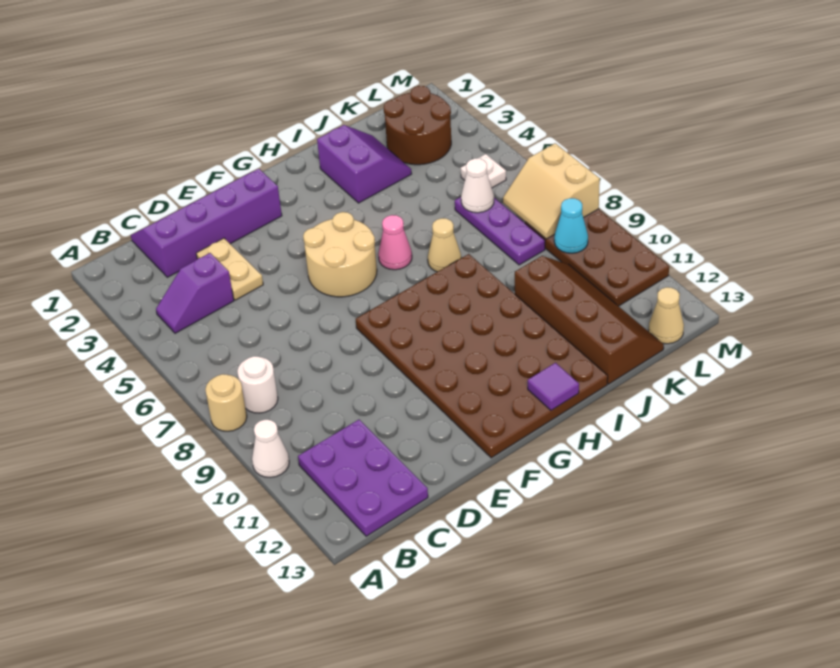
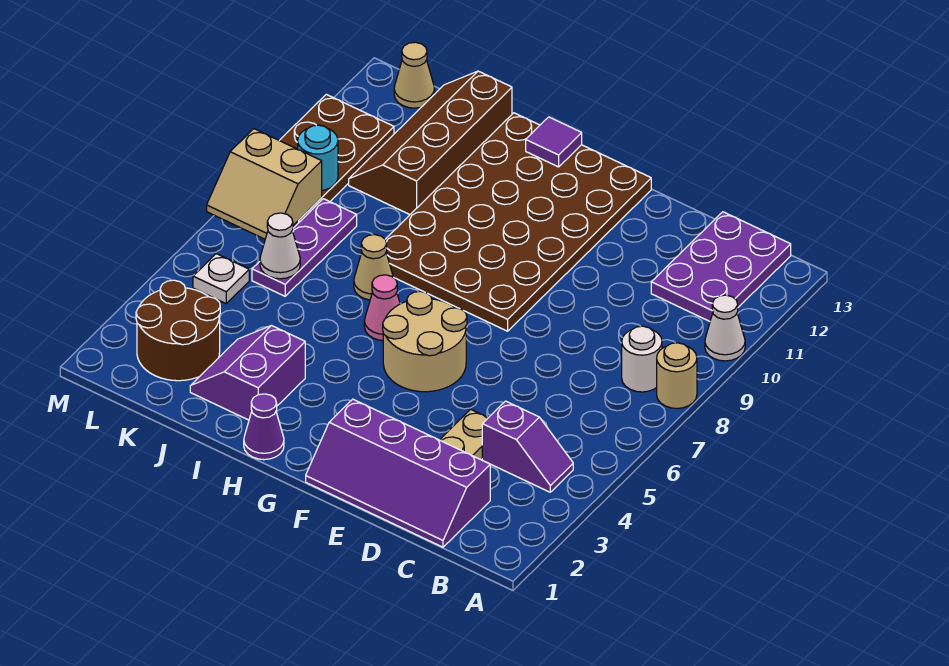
none -> purple 1x1 cone [244,394,284,460]
tan 2x2 slope [503,143,600,239] -> tan 2x2 slope turned to [207,129,322,239]
cyan 1x1 cone [554,198,588,253] -> cyan 1x1 round brick [298,125,338,190]

